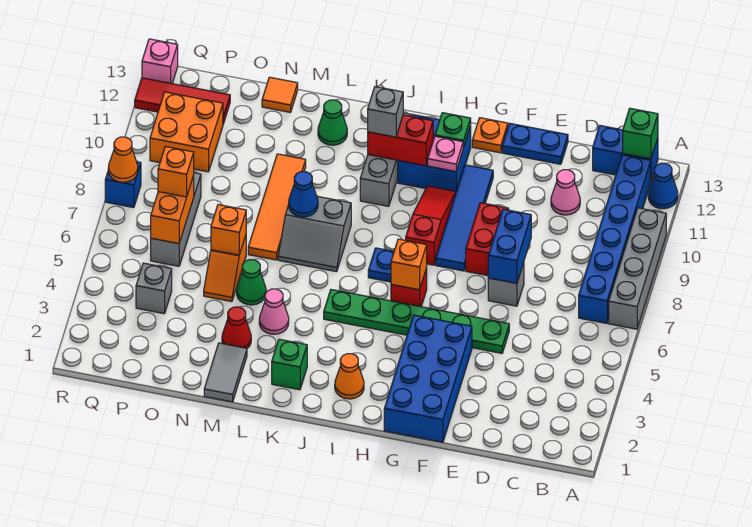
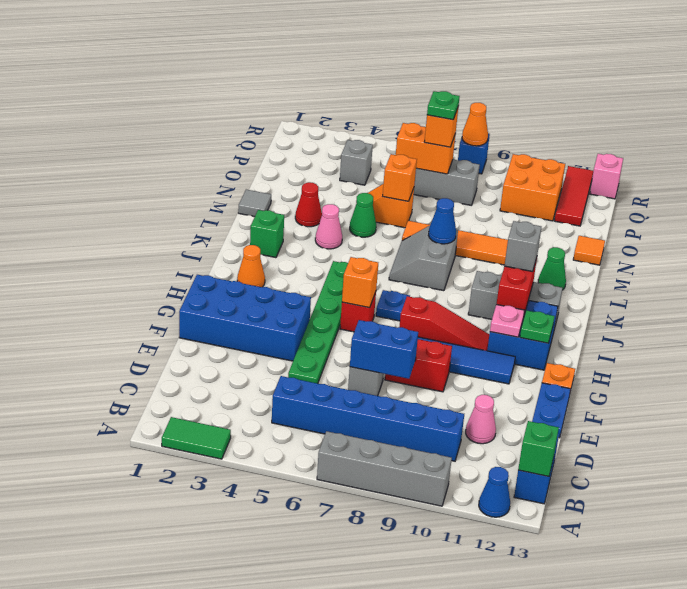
none -> green 1x2 tile [162,417,231,459]
blue 1x6 brick [579,155,651,323] -> blue 1x6 brick moved to [272,376,464,461]
grey 1x2 tile [204,343,247,402] -> grey 1x1 tile [238,190,271,217]
none -> green 1x1 plate [427,91,460,120]

